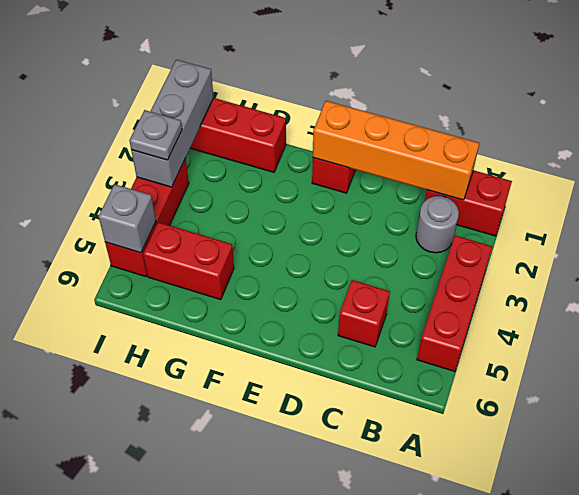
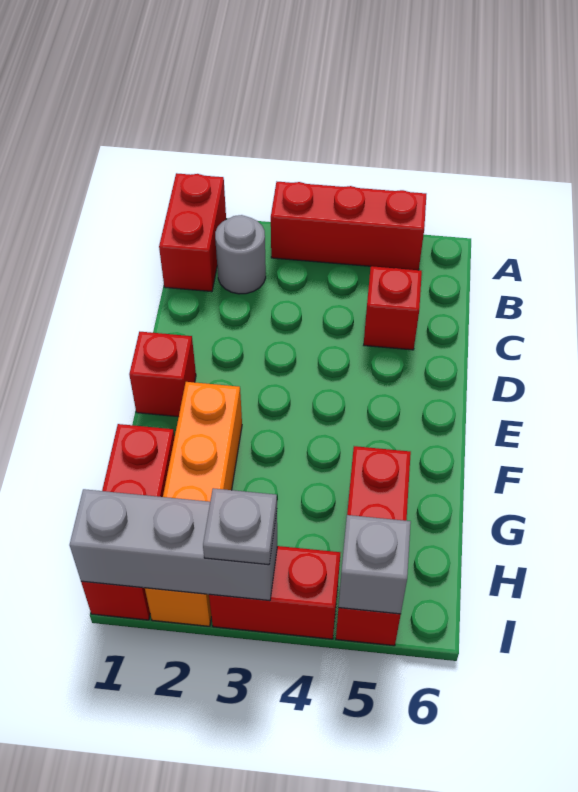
orange 1x4 brick [313,101,479,200] -> orange 1x4 brick moved to [145,382,242,626]

